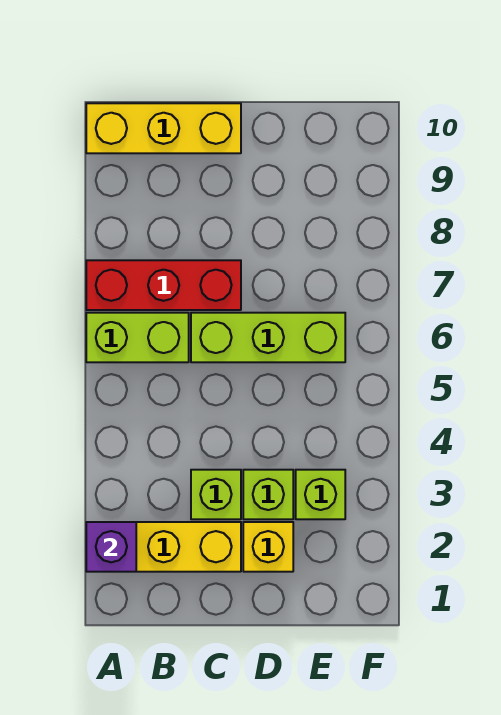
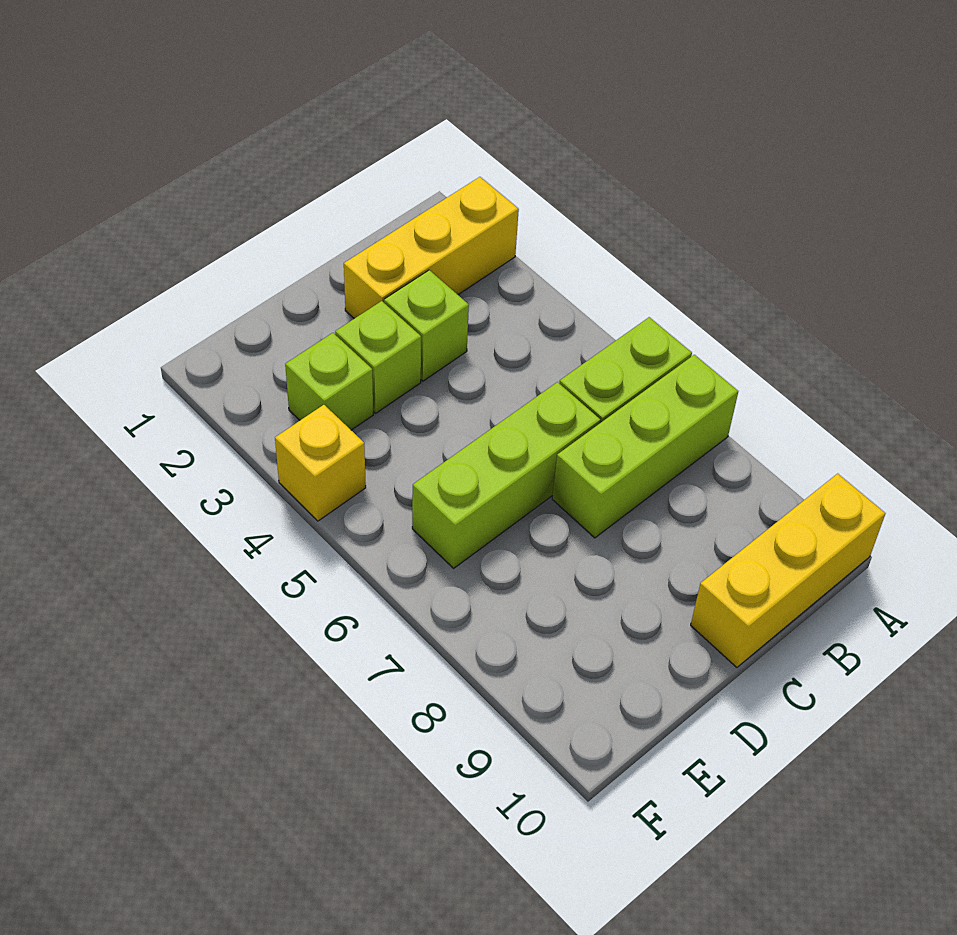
purple 1x1 brick [86,522,136,572] -> none
red 1x3 brick [86,260,241,310] -> lime 1x3 brick [552,355,738,538]
yellow 1x1 brick [243,522,293,572] -> yellow 1x1 brick moved to [275,405,366,521]

